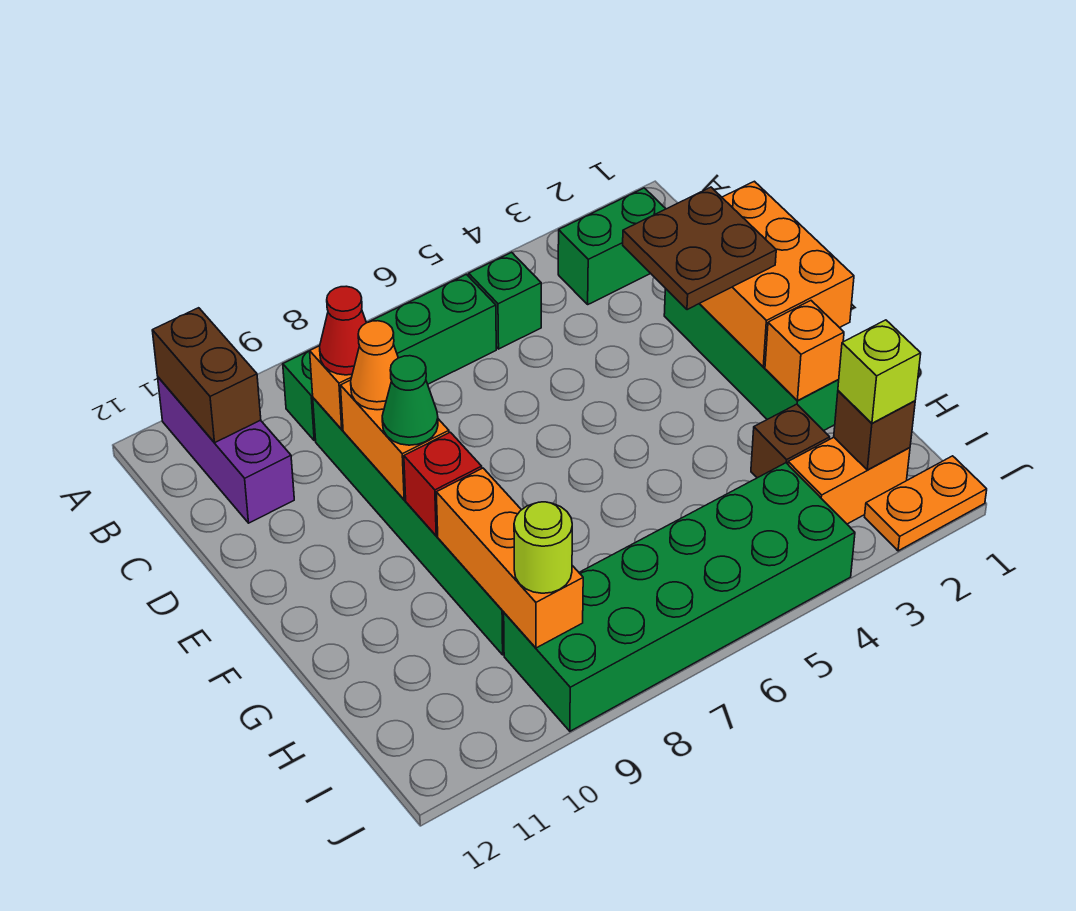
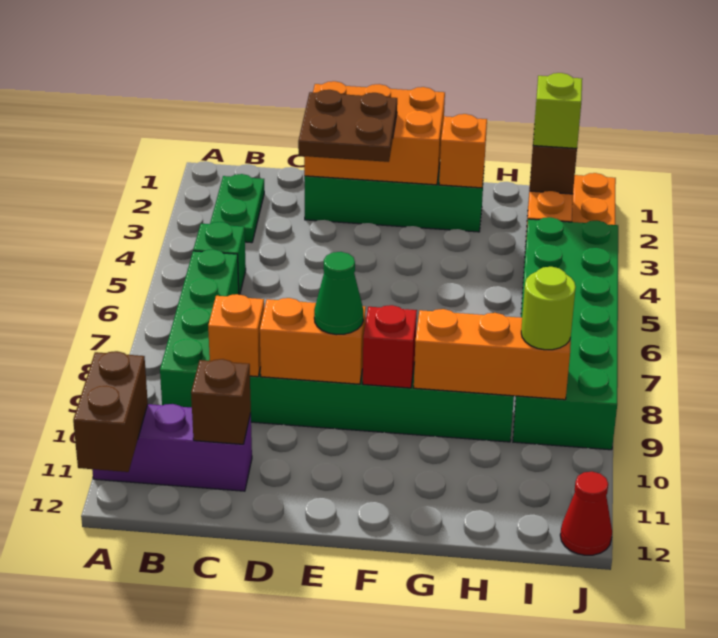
brown 1x2 brick [152,308,261,443] -> brown 1x2 brick turned to [73,351,148,472]
green 1x2 brick [558,188,666,304] -> green 1x2 plate [210,174,264,243]
red 1x1 cone [320,286,366,375] -> red 1x1 cone moved to [560,472,612,555]
orange 1x1 cone [351,321,398,410] -> none
brown 1x1 brick [751,404,830,478] -> brown 1x1 brick moved to [191,359,251,444]

